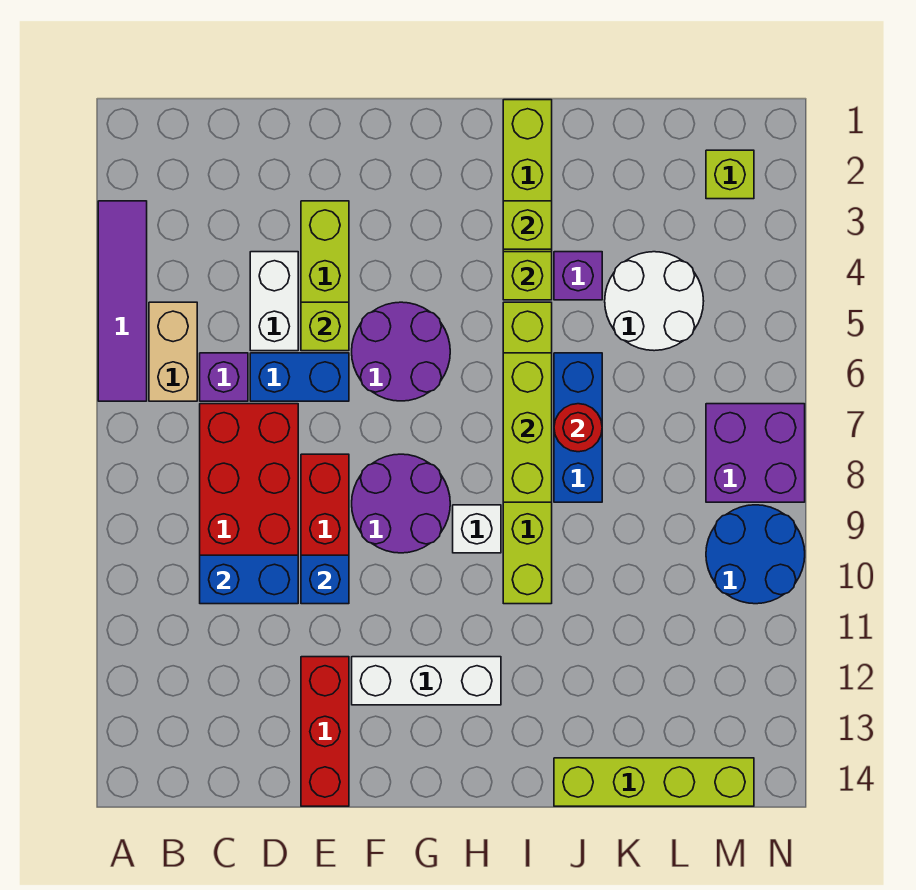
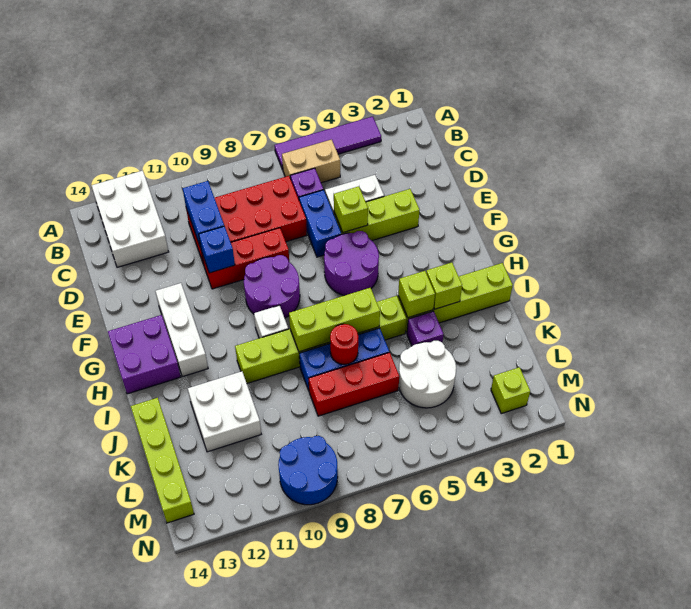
none -> white 2x3 brick [92,171,168,267]
red 1x3 brick [301,657,349,806] -> red 1x3 brick moved to [308,352,399,416]
none -> white 2x2 brick [188,371,261,452]
purple 2x2 brick [706,404,805,502] -> purple 2x2 brick moved to [108,315,181,394]

